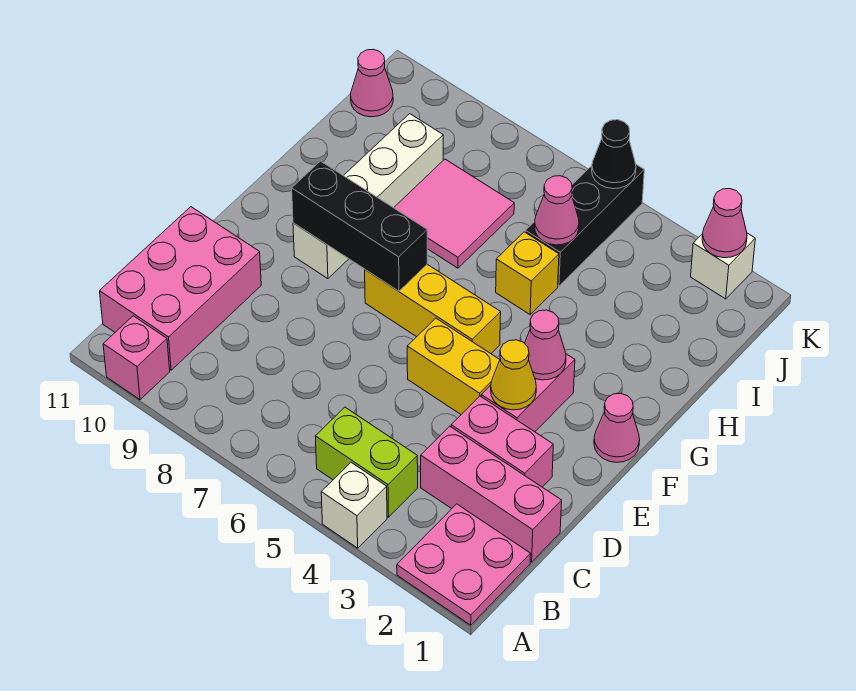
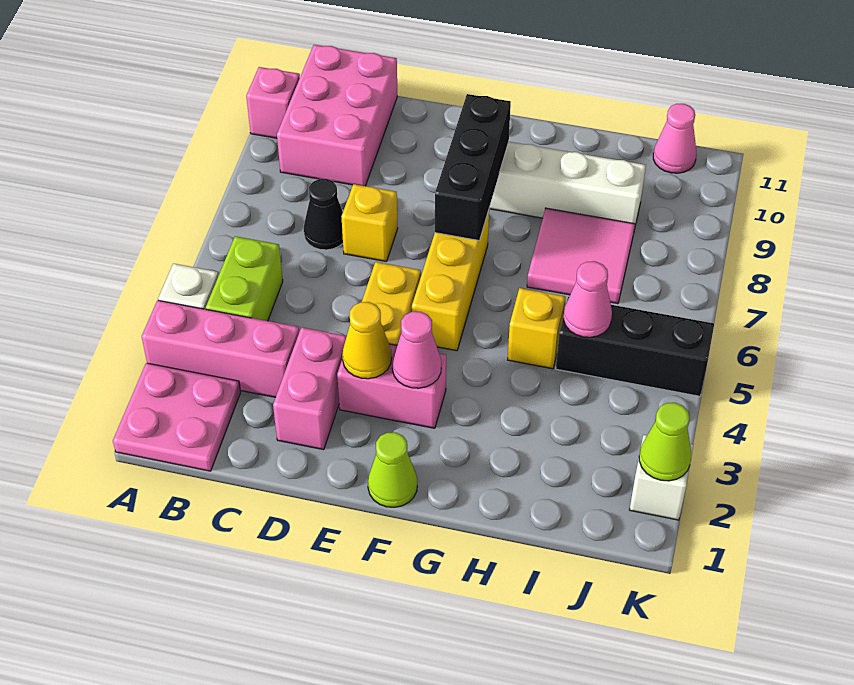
pink 2x3 brick [100,207,261,370] -> pink 2x3 brick turned to [277,45,397,186]
pink 1x3 brick [421,426,562,562] -> pink 1x3 brick turned to [142,300,299,397]
none -> yellow 1x1 brick [341,184,398,262]
pink 1x1 cone [594,393,640,462] -> lime 1x1 cone [368,432,417,507]
pink 1x1 cone [702,189,747,258] -> lime 1x1 cone [639,403,691,481]
black 1x1 cone [592,120,636,189] -> black 1x1 cone moved to [303,179,343,250]

